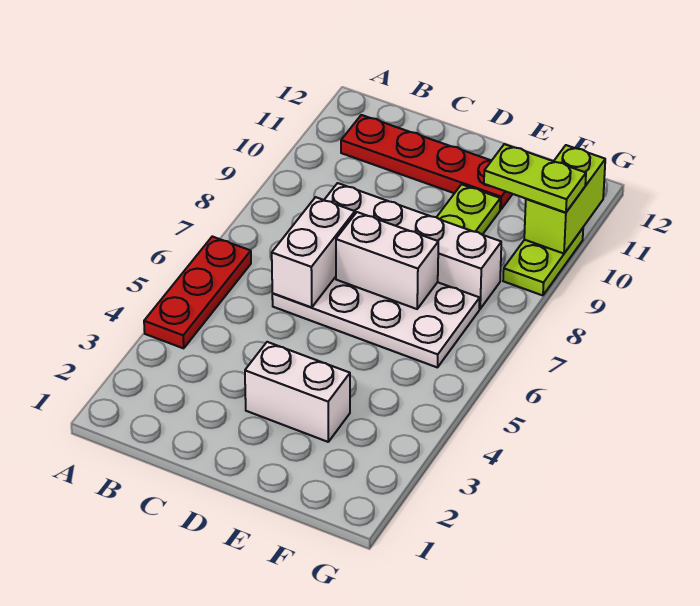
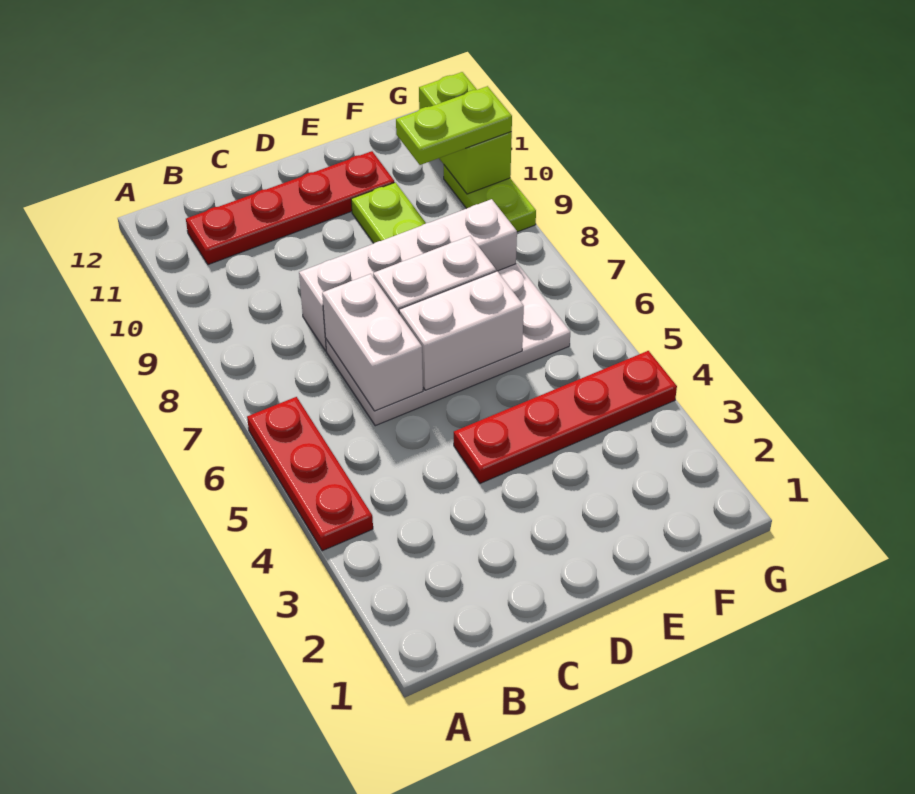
white 1x2 brick [245,342,350,442] -> white 1x2 brick moved to [399,271,524,390]
none -> red 1x4 plate [454,351,677,483]

